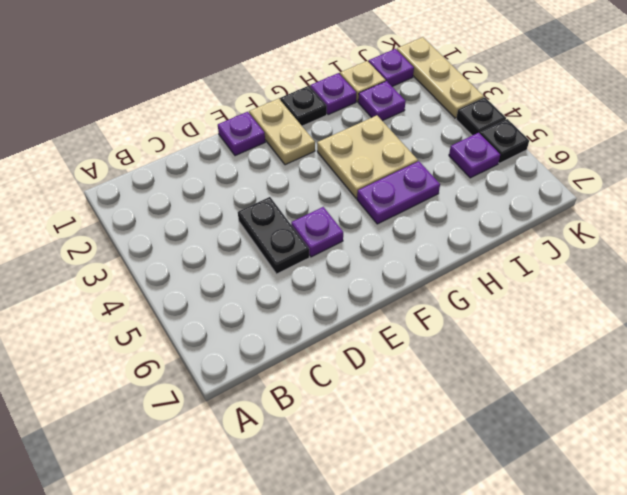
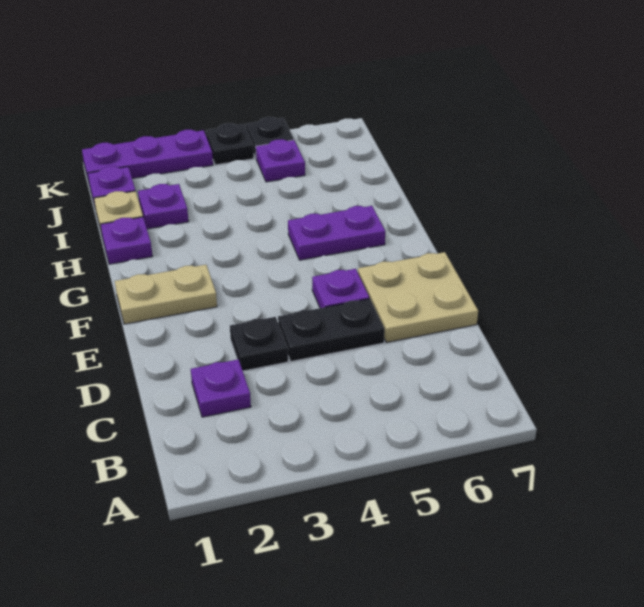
purple 1x1 plate [218,112,265,156] -> purple 1x1 plate moved to [191,359,251,417]
black 1x1 plate [280,86,327,126] -> black 1x1 plate moved to [230,317,288,371]
tan 2x2 plate [317,115,418,198] -> tan 2x2 plate moved to [358,252,478,343]
purple 1x2 plate [357,161,440,224] -> purple 1x2 plate turned to [288,206,385,260]
tan 1x3 plate [397,37,484,118] -> purple 1x3 plate [82,130,213,181]

